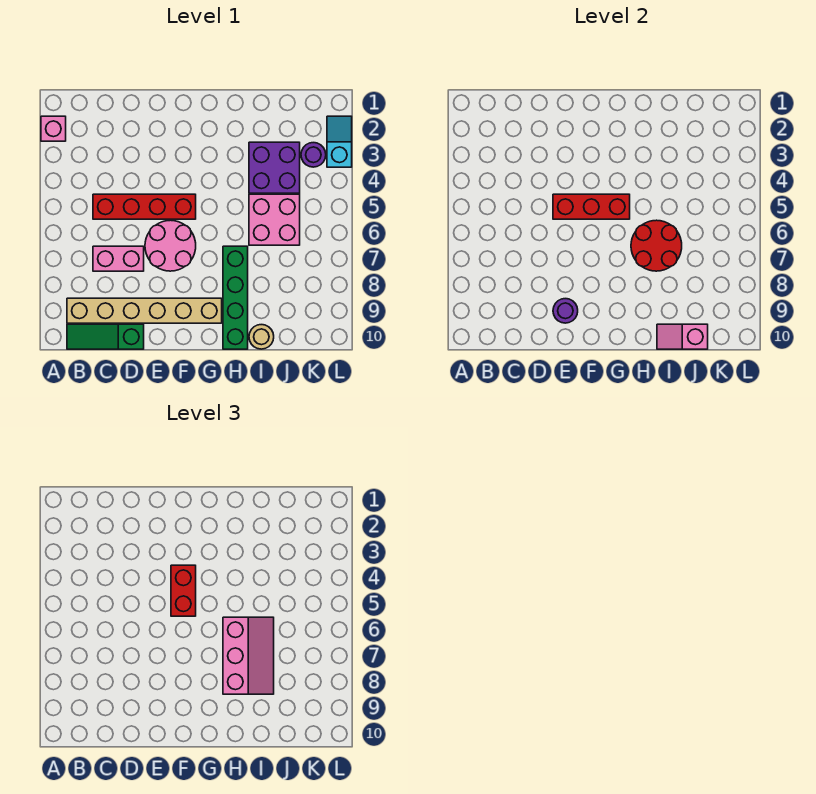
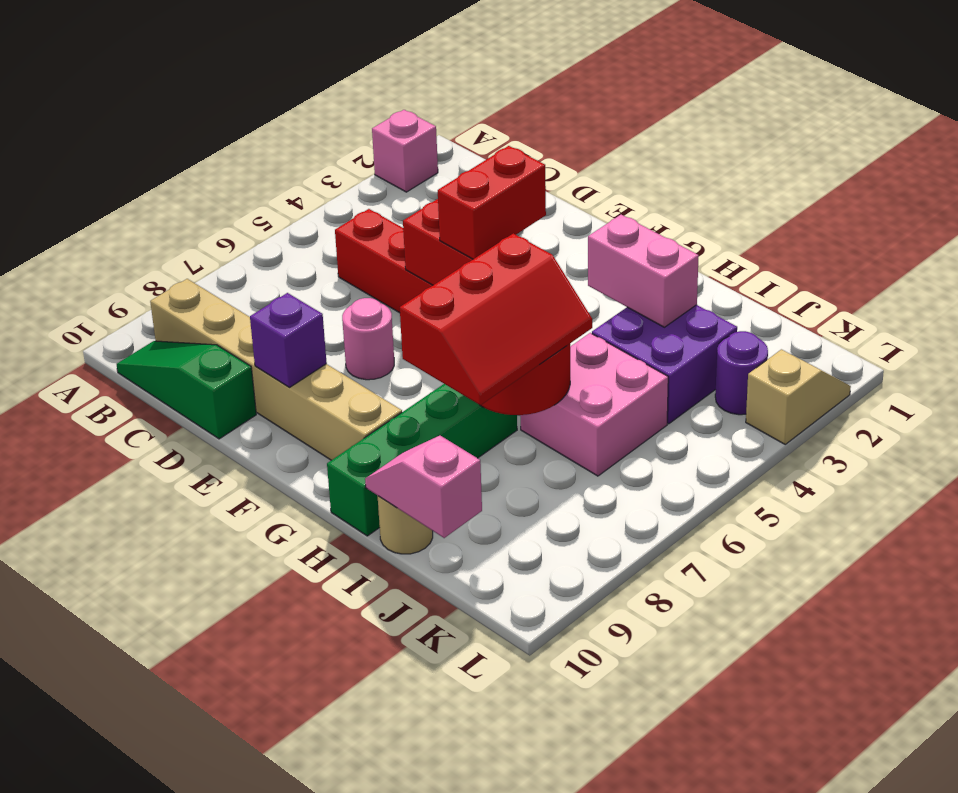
pink 1x2 brick [93,246,144,271] -> pink 1x2 brick moved to [588,215,699,327]
pink 2x2 round brick [145,220,196,271] -> pink 1x1 round brick [342,298,394,380]
purple 1x1 round brick [553,299,578,323] -> purple 1x1 brick [250,293,327,387]
pink 2x3 slope [223,617,274,694] -> red 2x3 slope [400,233,592,405]
cyan 1x2 slope [327,116,352,167] -> tan 1x2 slope [746,349,851,444]

